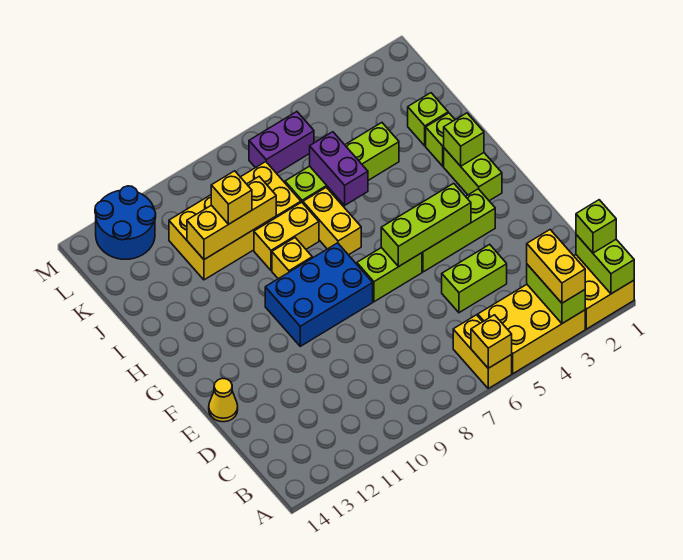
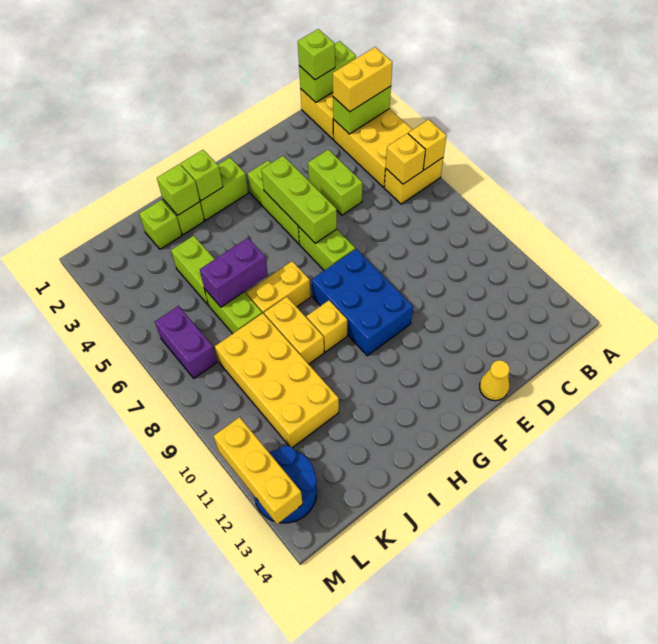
none -> lime 1x1 brick [157,164,200,215]
yellow 1x3 brick [187,177,276,259] -> yellow 1x3 brick moved to [214,417,303,524]
yellow 1x1 brick [211,171,252,224] -> yellow 1x1 brick moved to [386,133,425,184]

